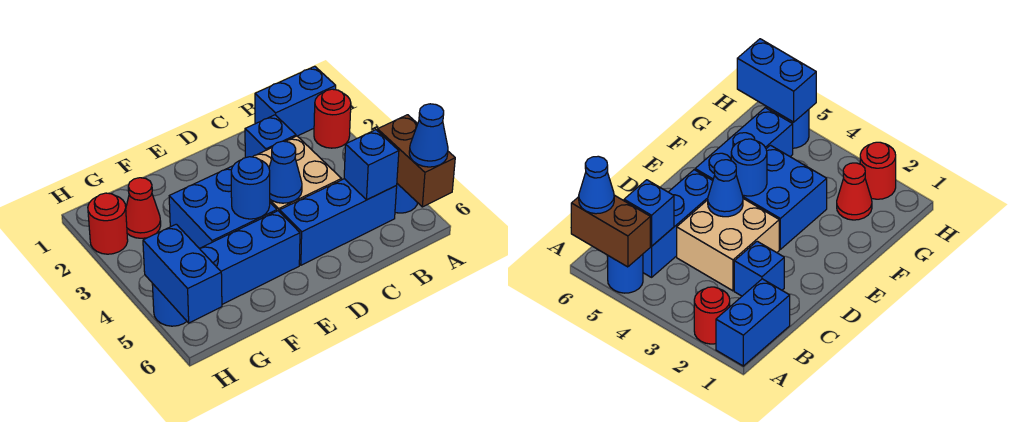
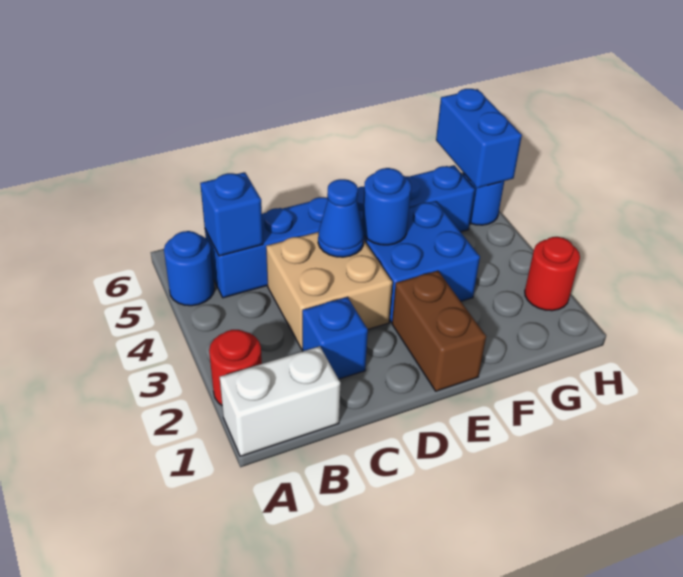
blue 1x2 brick [255,66,336,136] -> white 1x2 brick [220,346,340,456]
brown 1x2 brick [377,115,455,207] -> brown 1x2 brick moved to [392,271,486,391]
blue 1x1 cone [409,104,448,167] -> none
red 1x1 cone [126,178,161,238] -> none

